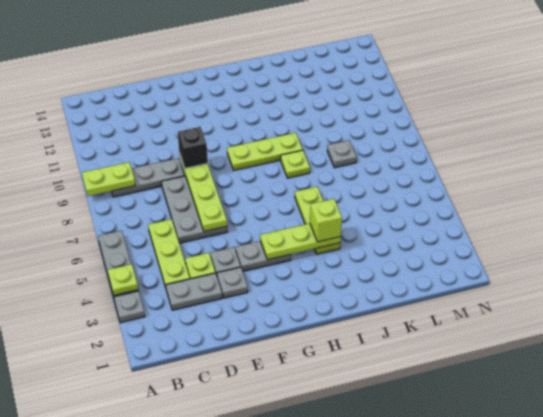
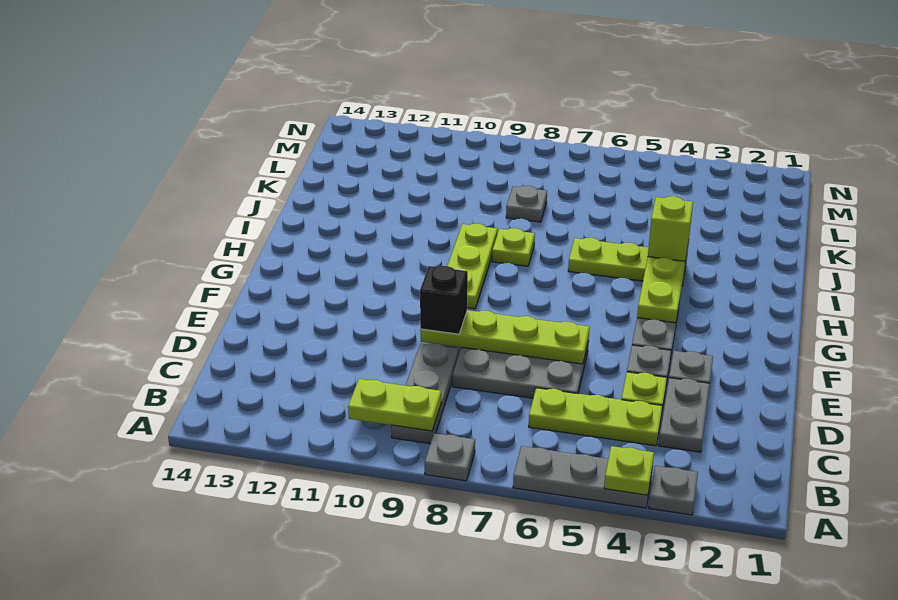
none -> grey 1x1 plate [425,433,475,481]
lime 1x2 plate [82,162,135,196] -> lime 1x2 plate turned to [348,379,441,431]

